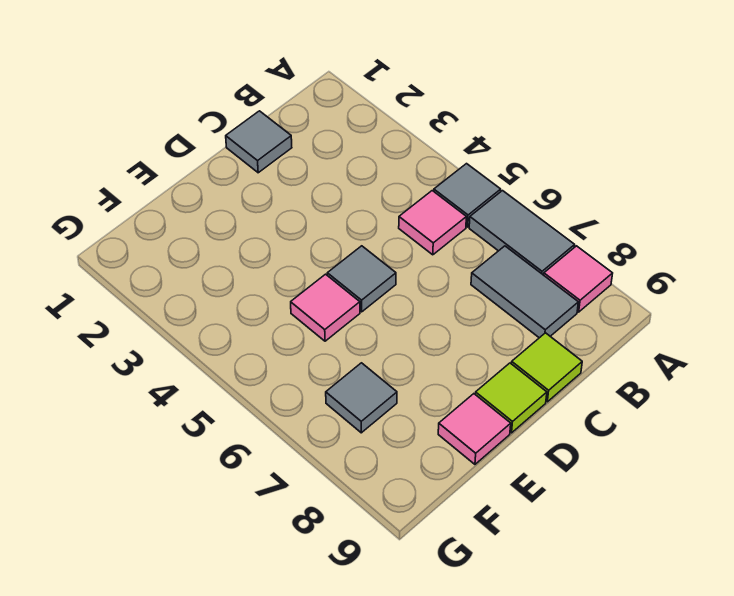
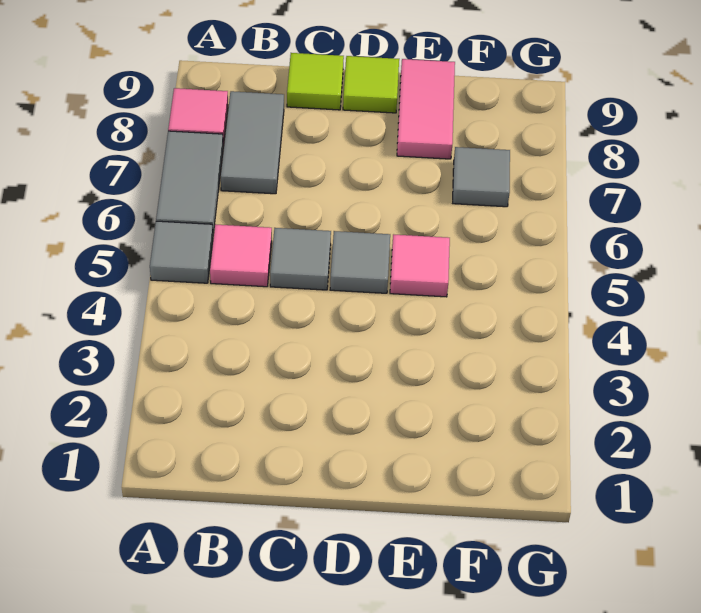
grey 1x1 tile [226,111,292,173] -> grey 1x1 tile moved to [270,228,331,290]
pink 1x1 tile [438,394,511,464] -> pink 1x2 tile [397,59,455,159]

